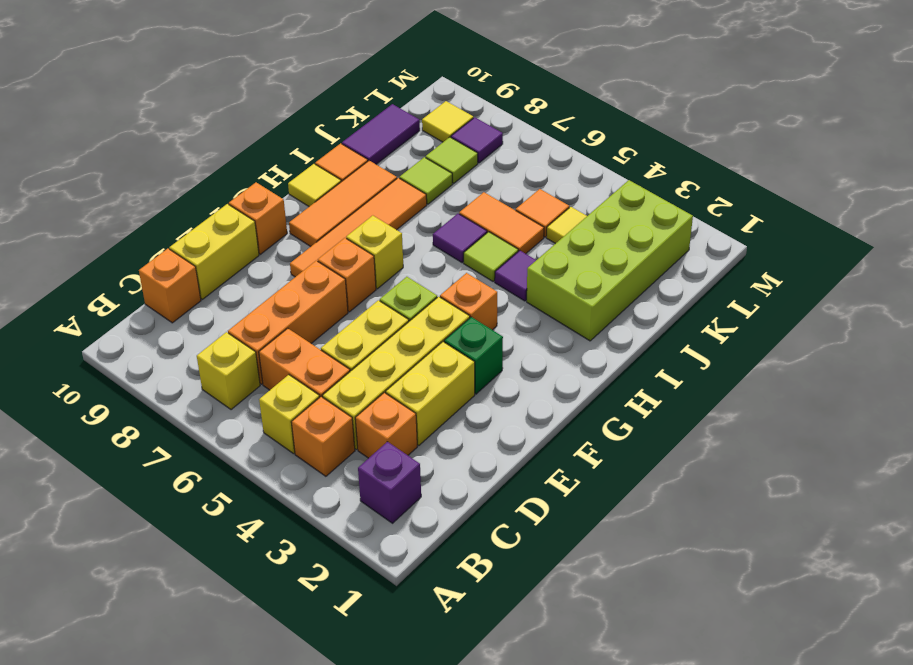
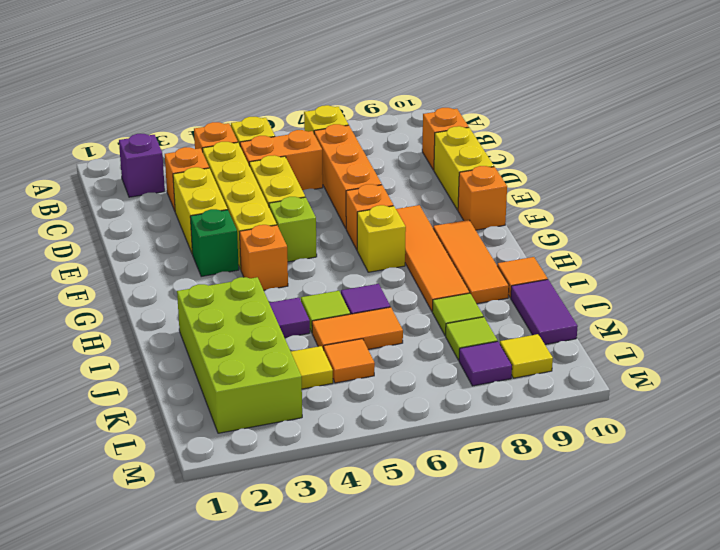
yellow 1x1 tile [288,164,341,206] -> none

